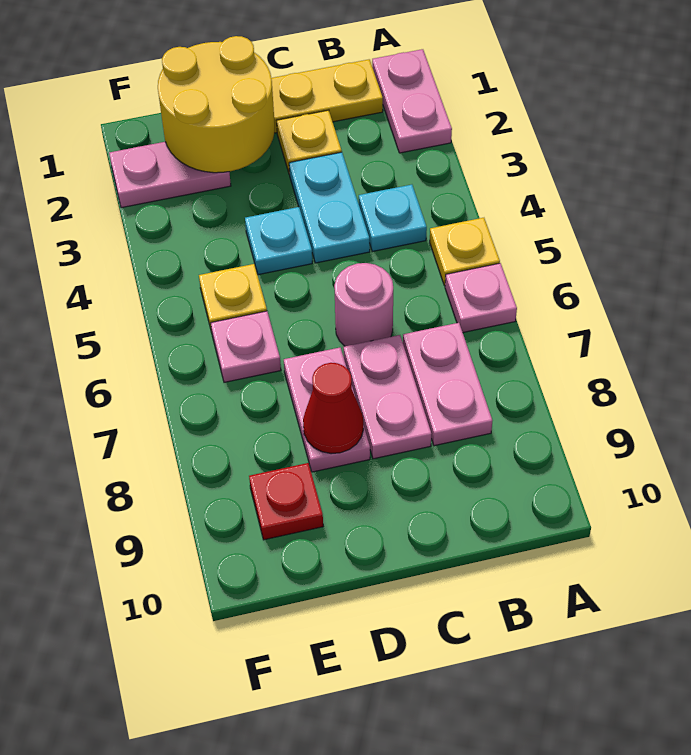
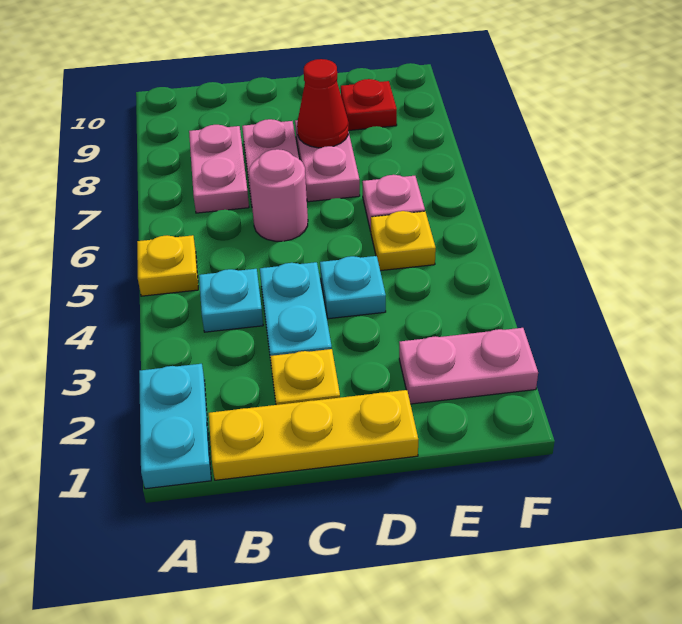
pink 1x2 plate [372,49,452,153] -> cyan 1x2 plate [139,364,211,489]
pink 1x1 plate [445,263,517,332] -> none
yellow 2x2 round brick [158,36,275,173] -> none

